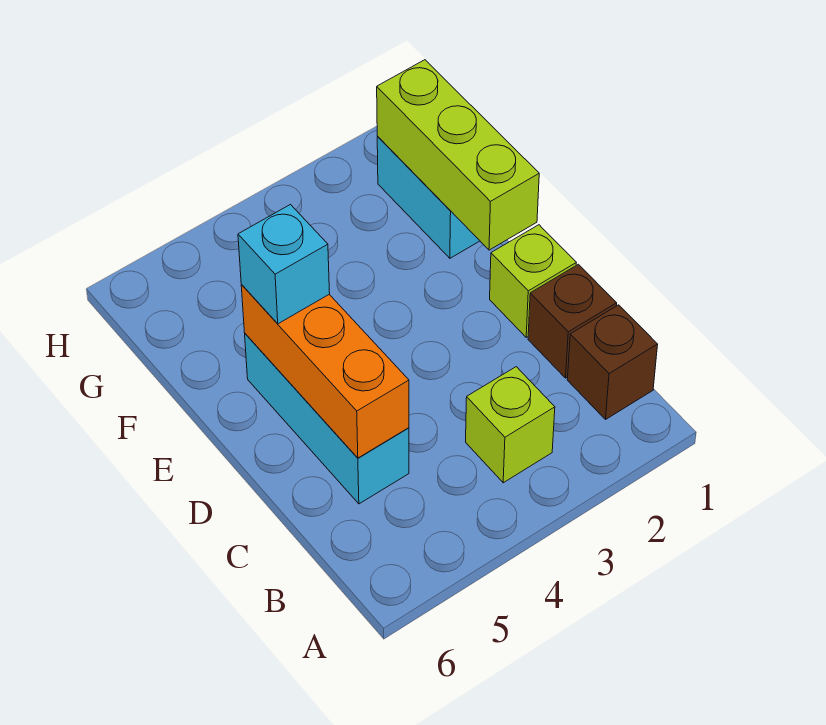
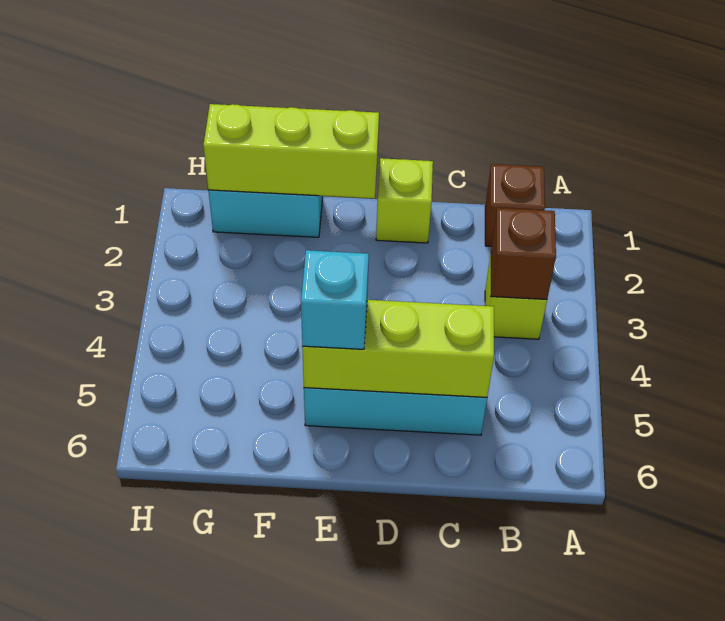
brown 1x1 brick [528,264,617,378] -> brown 1x1 brick moved to [491,208,556,299]
orange 1x3 brick [241,285,409,458] -> lime 1x3 brick [302,300,494,397]

